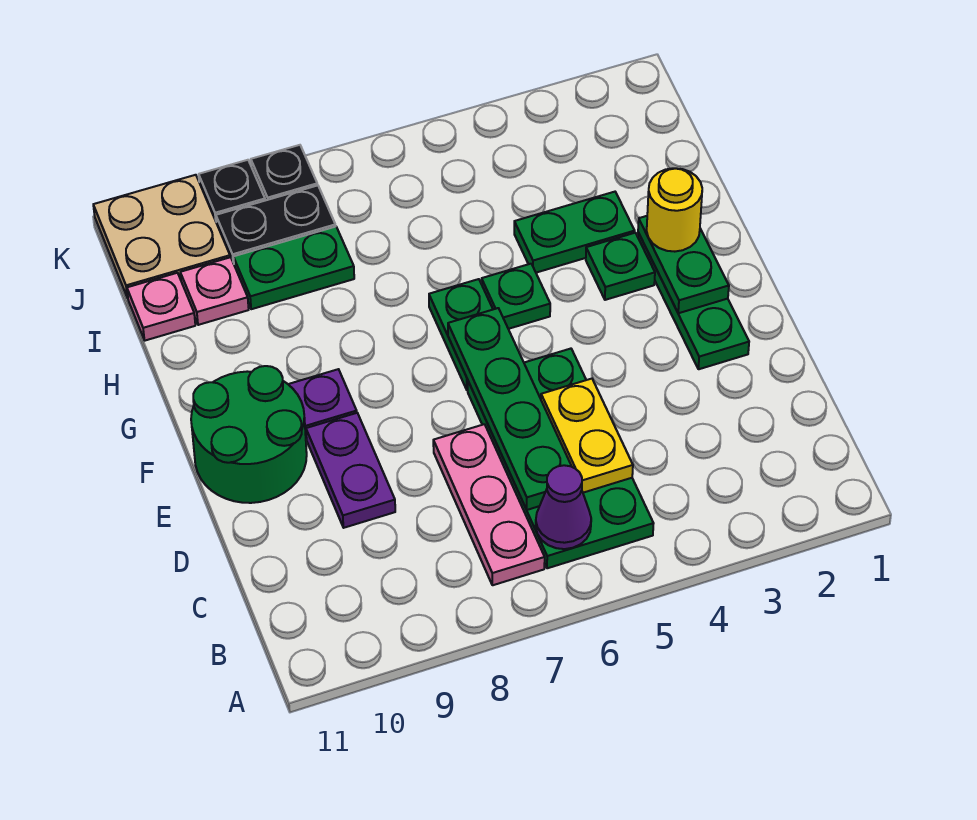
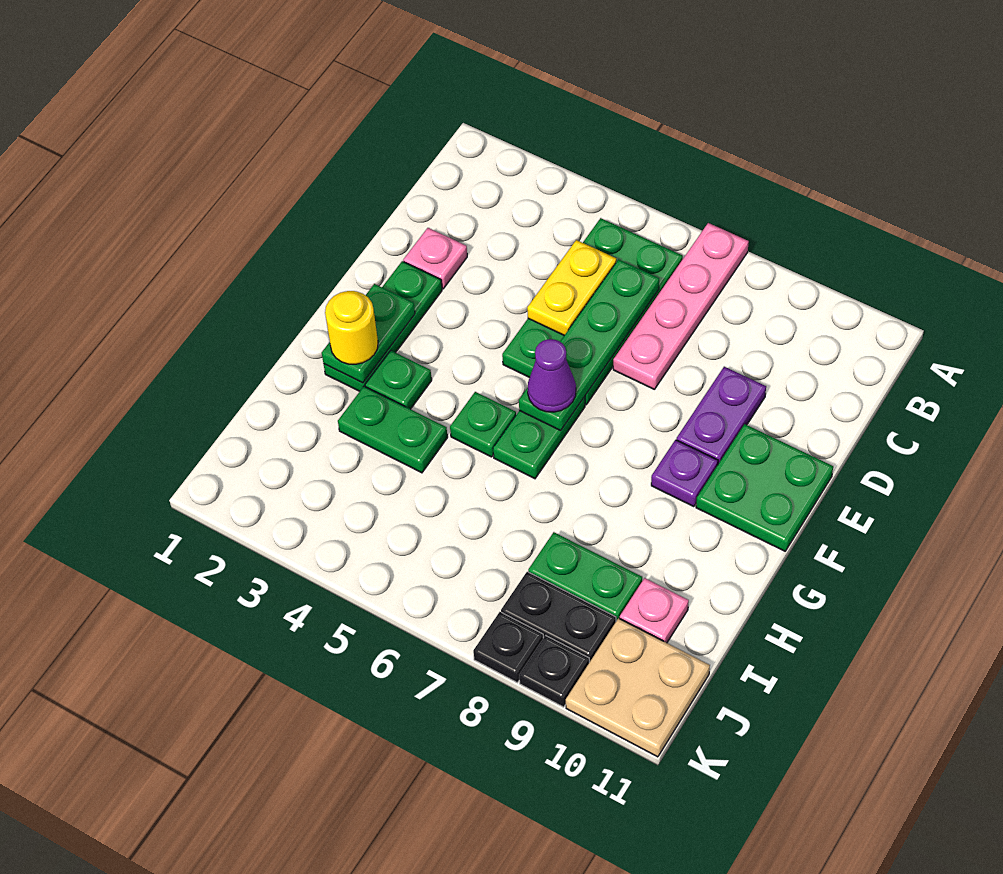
purple 1x1 cone [536,465,591,549] -> purple 1x1 cone moved to [528,339,576,412]
pink 1x3 plate [433,424,545,585] -> pink 1x4 plate [613,223,749,390]
green 2x2 round brick [191,366,307,503] -> green 2x2 plate [696,424,833,551]
pink 1x1 plate [127,273,195,341] -> pink 1x1 plate moved to [403,228,467,289]

